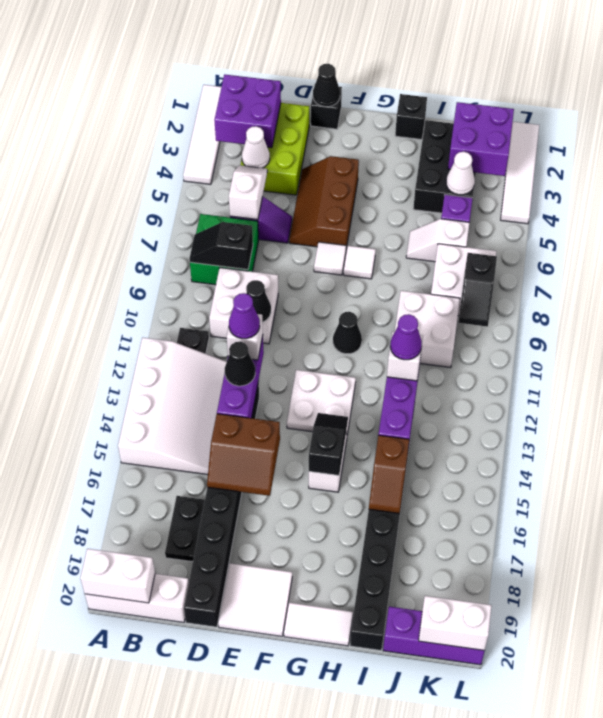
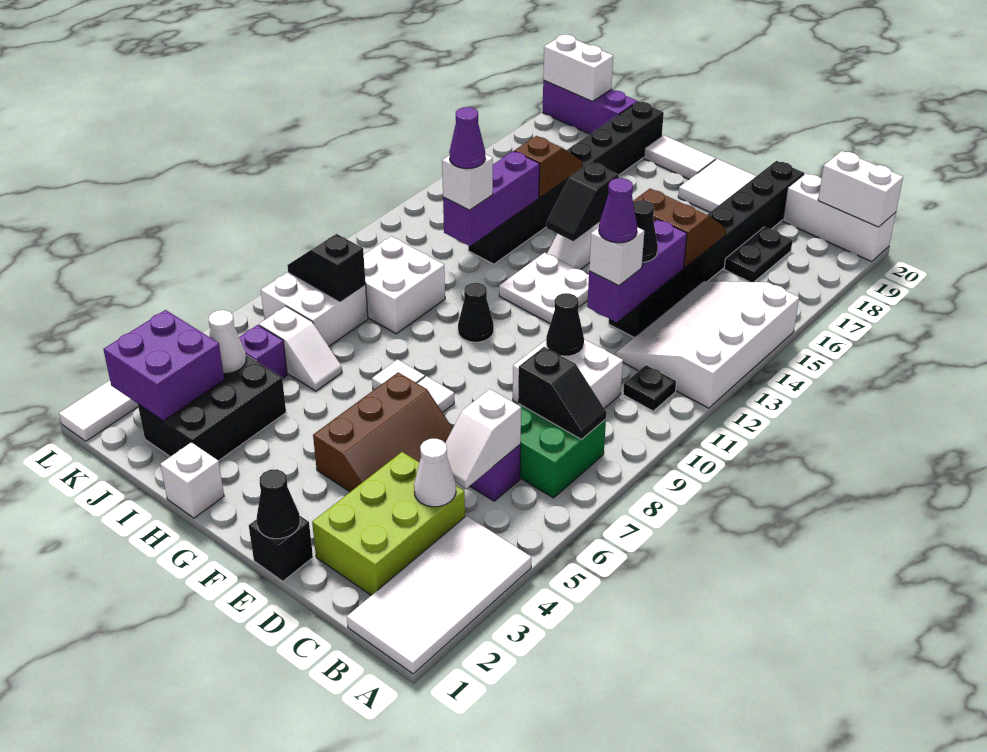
white 1x4 tile [183,85,221,184] -> white 2x4 tile [347,516,531,674]
purple 2x2 brick [214,74,281,148] -> none
black 1x1 brick [395,94,427,139] -> white 1x1 brick [160,442,224,518]
black 1x2 slope [458,253,497,327] -> black 1x2 slope turned to [287,234,366,301]

